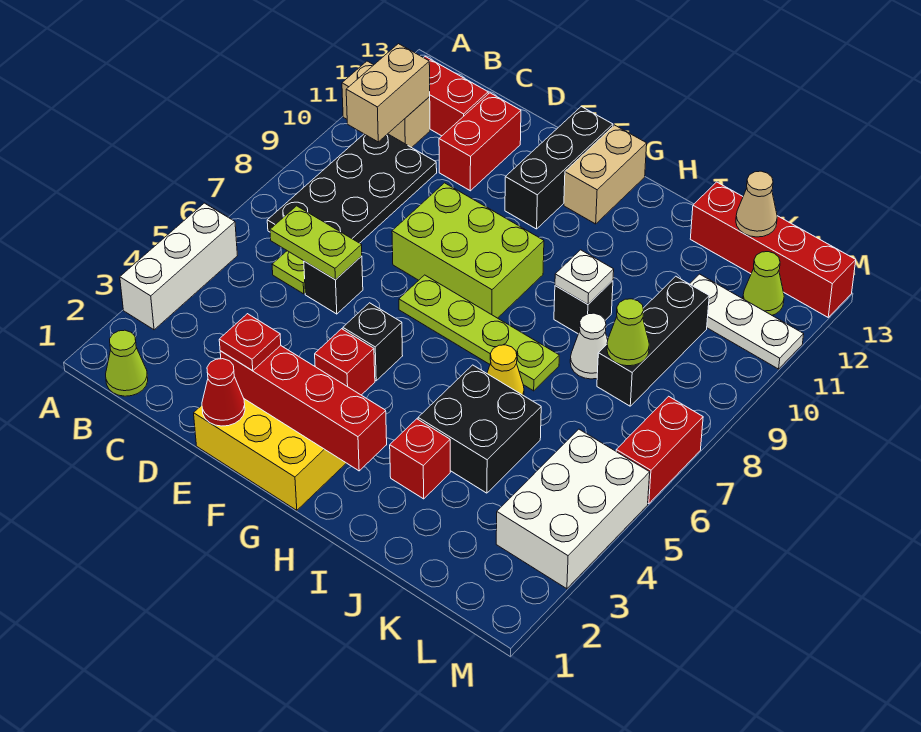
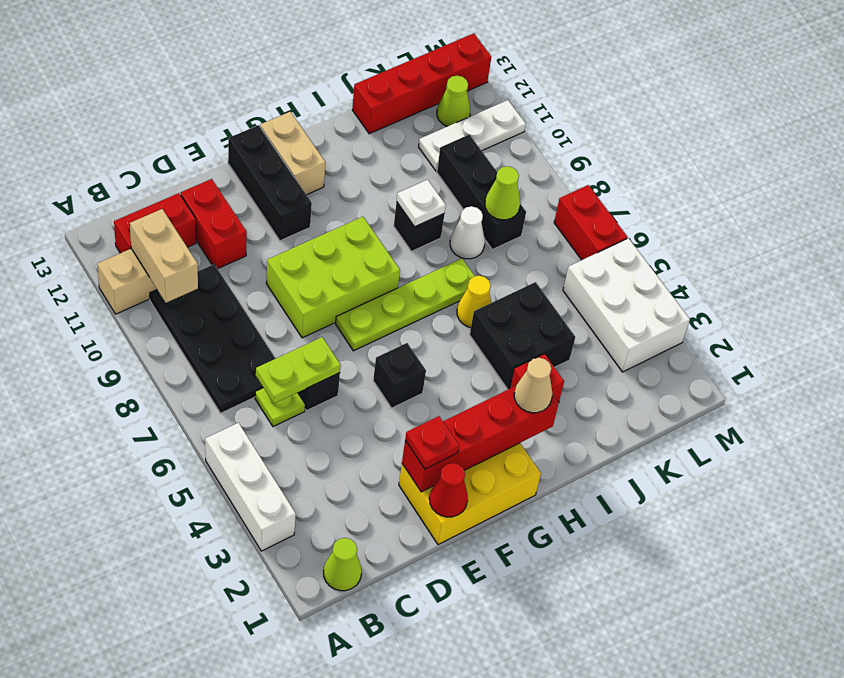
red 1x1 brick [315,329,375,395] -> none
tan 1x1 cone [736,171,777,237] -> tan 1x1 cone moved to [514,358,553,413]

